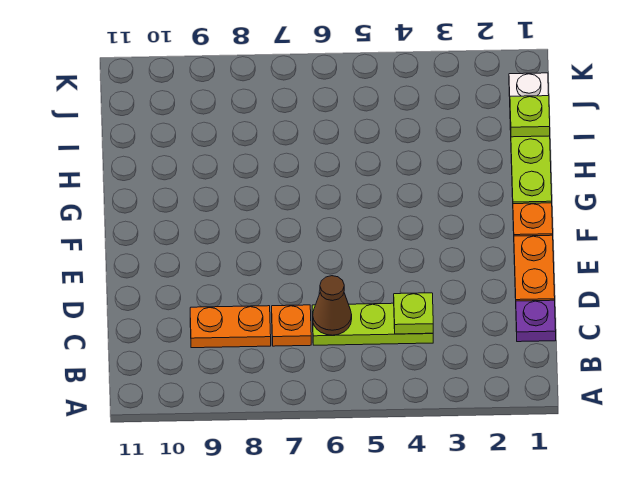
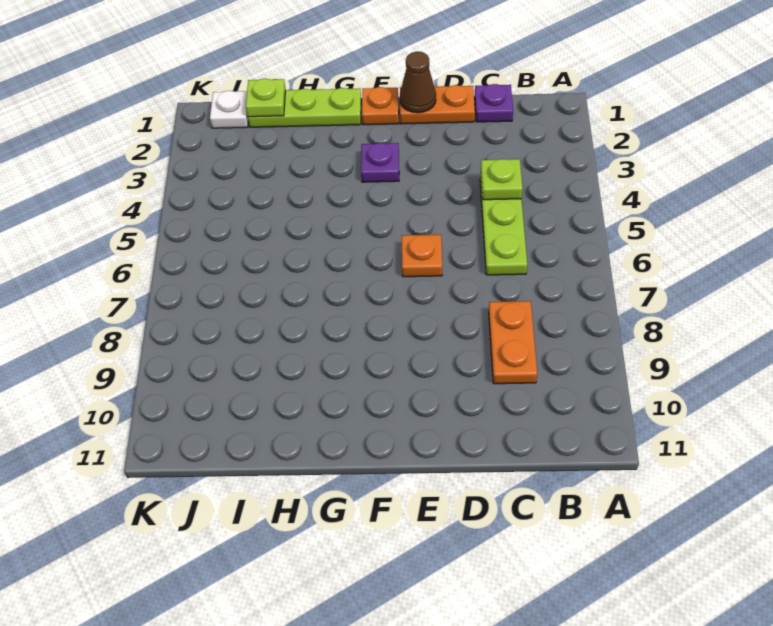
brown 1x1 cone [313,276,352,335] -> brown 1x1 cone moved to [400,51,436,113]
orange 1x1 plate [272,305,311,346] -> orange 1x1 plate moved to [402,235,442,277]
none -> purple 1x1 plate [361,143,399,182]

